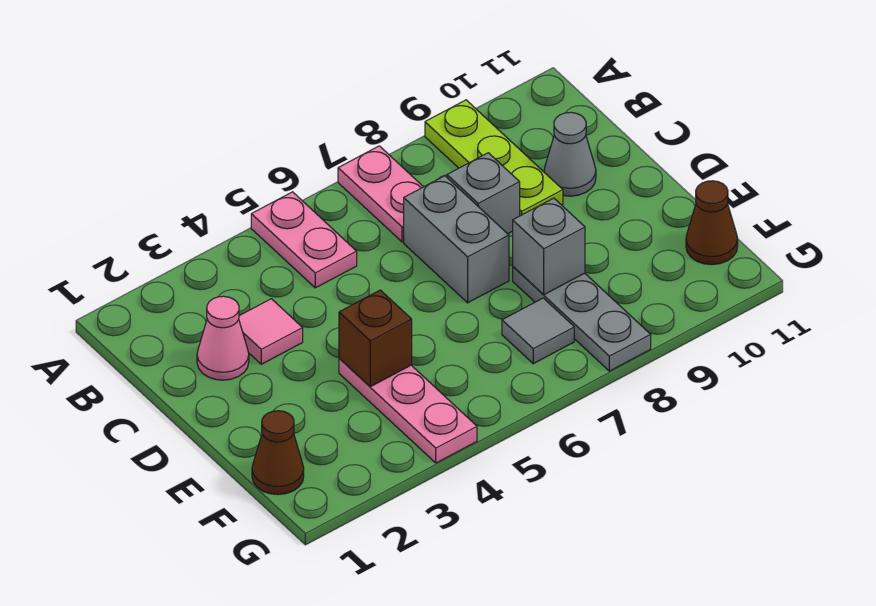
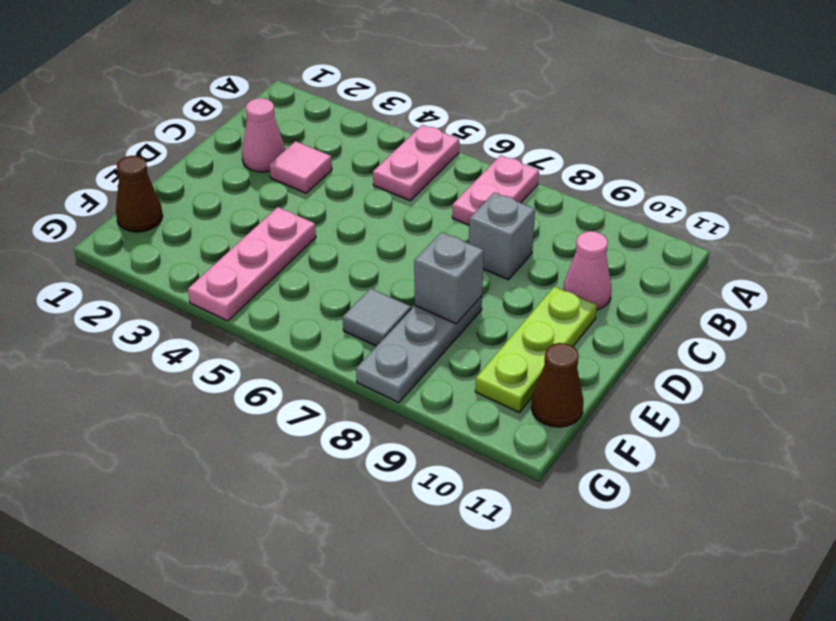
lime 1x3 plate [425,100,563,216] -> lime 1x3 plate moved to [475,287,597,412]
grey 1x2 brick [404,176,509,303] -> none
grey 1x1 cone [544,112,596,196] -> pink 1x1 cone [563,231,611,310]
brown 1x1 brick [339,290,412,387] -> none

